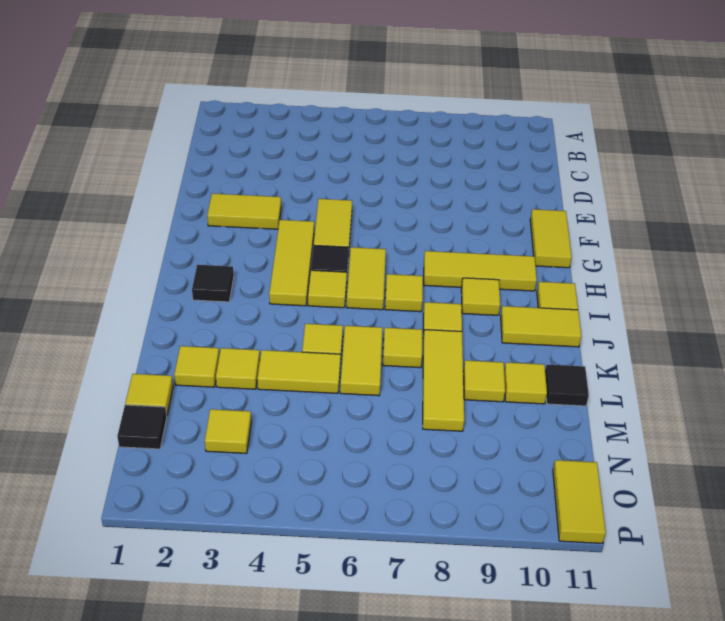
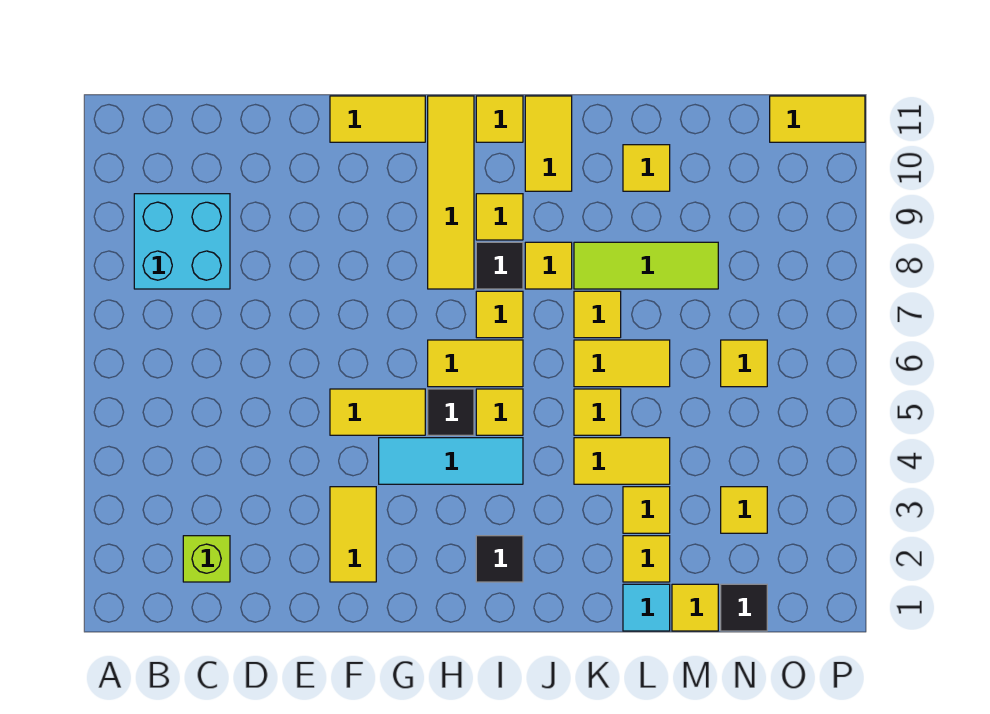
none -> cyan 2x2 brick [134,194,230,289]
none -> lime 1x1 brick [183,536,230,582]
yellow 1x3 tile [269,220,314,306] -> cyan 1x3 tile [379,438,523,484]
yellow 1x3 tile [424,251,537,291] -> yellow 1x4 tile [428,96,474,289]
yellow 1x3 tile [423,330,464,431] -> lime 1x3 tile [574,242,718,289]
none -> cyan 1x1 tile [623,584,670,631]
yellow 1x2 tile [257,350,341,393] -> yellow 1x2 tile turned to [574,438,670,484]
yellow 1x1 tile [463,360,505,402] -> yellow 1x1 tile moved to [721,340,767,387]
black 1x1 tile [545,365,589,406] -> black 1x1 tile moved to [476,242,523,289]

